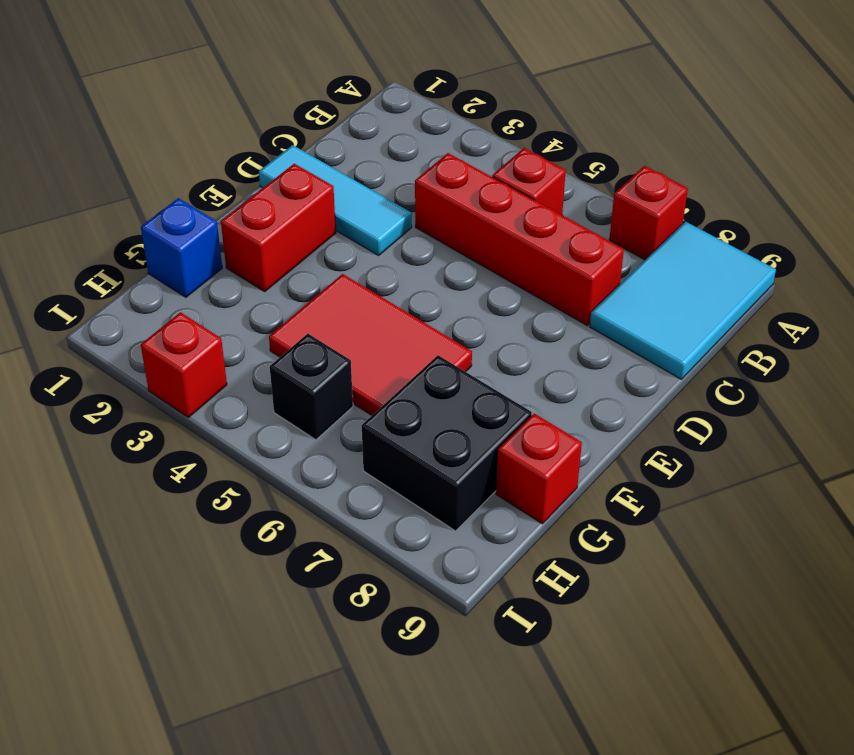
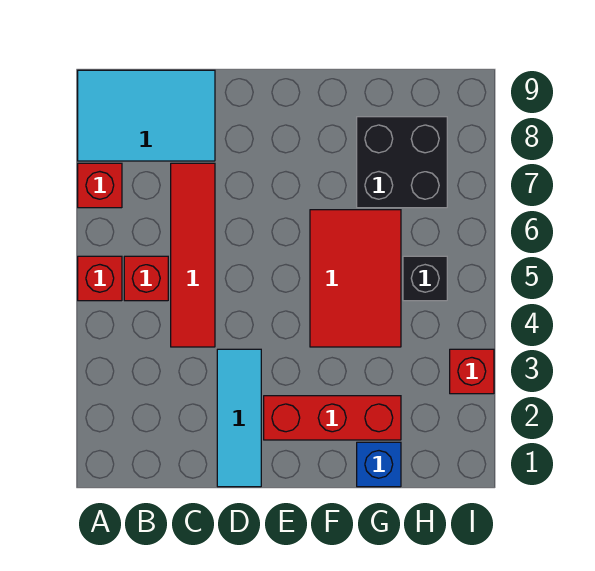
red 1x4 brick [415,153,624,326] -> red 1x4 tile [171,163,215,347]
red 1x2 brick [221,164,336,292] -> red 1x3 brick [264,396,401,440]
red 1x1 brick [496,414,582,524] -> red 1x1 brick moved to [78,256,122,301]

